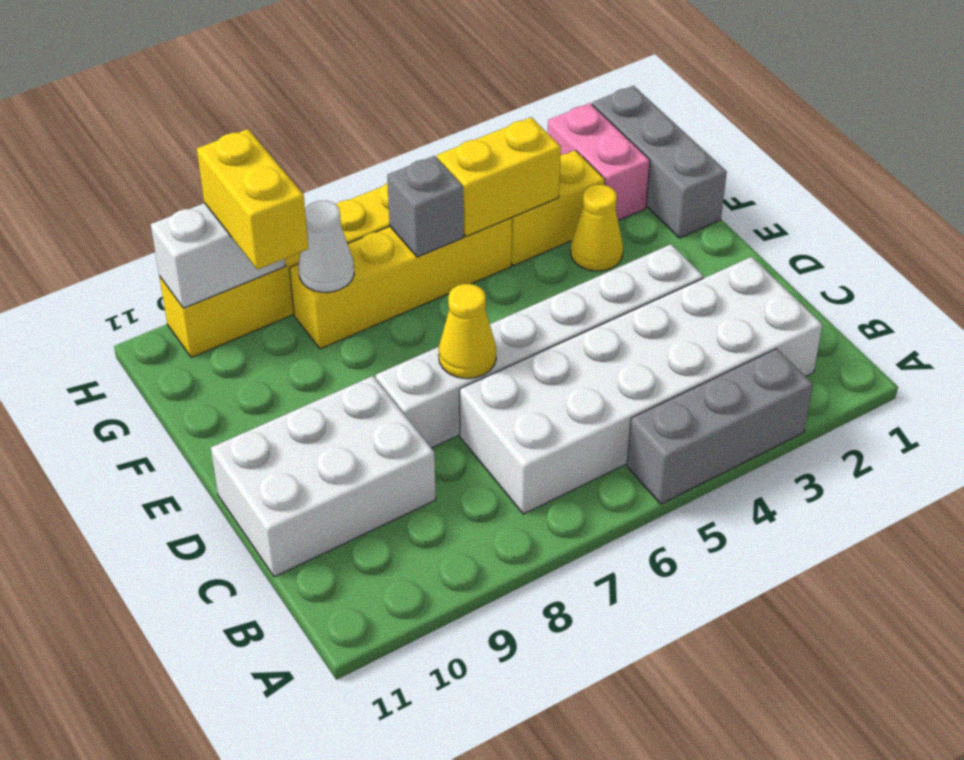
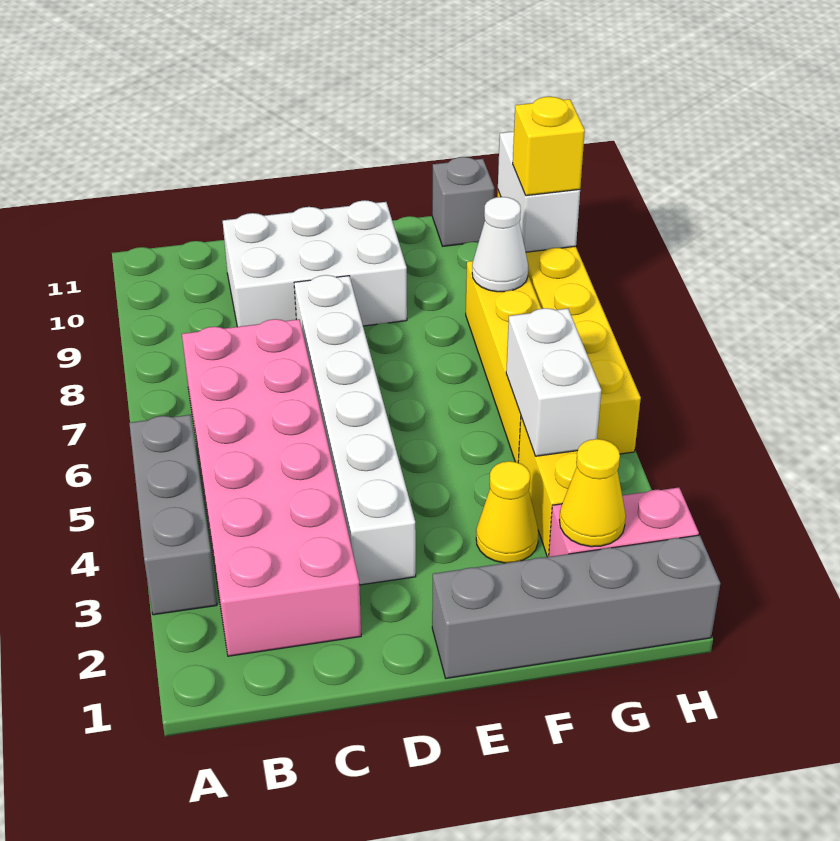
white 2x6 brick [460,257,822,514] -> pink 2x6 brick [182,319,361,656]
white 2x3 brick [211,376,436,577] -> white 2x3 brick turned to [223,200,407,327]
yellow 1x1 cone [439,284,496,378] -> yellow 1x1 cone moved to [559,439,626,547]
grey 1x3 brick [592,86,727,238] -> grey 1x4 brick [432,535,720,678]
yellow 1x2 brick [437,117,561,237] -> white 1x2 brick [506,308,601,456]
grey 1x1 brick [387,156,464,257] -> grey 1x1 brick moved to [432,157,494,246]
yellow 1x2 brick [197,129,309,270] -> yellow 1x1 brick [513,97,585,196]

